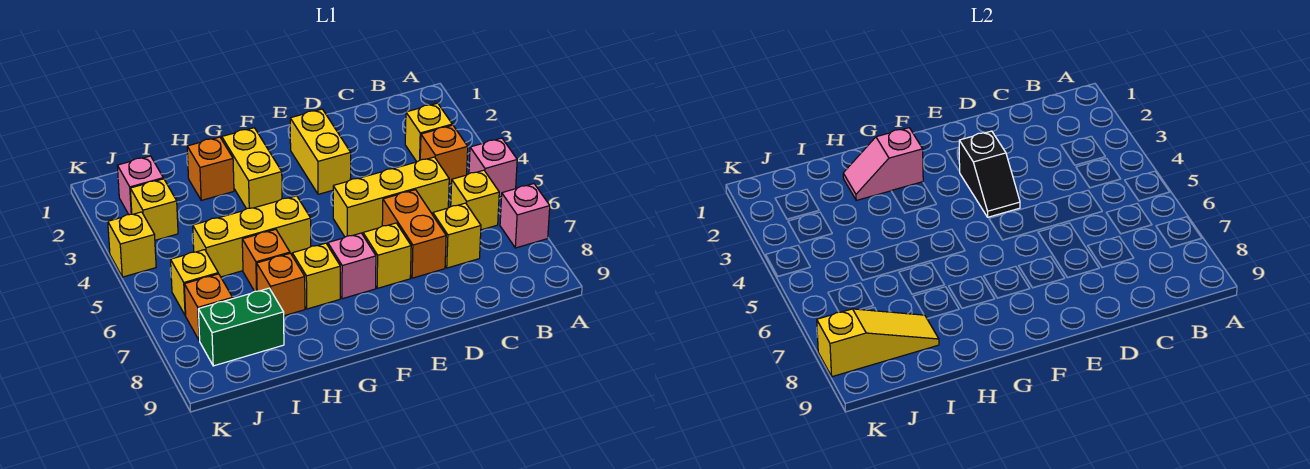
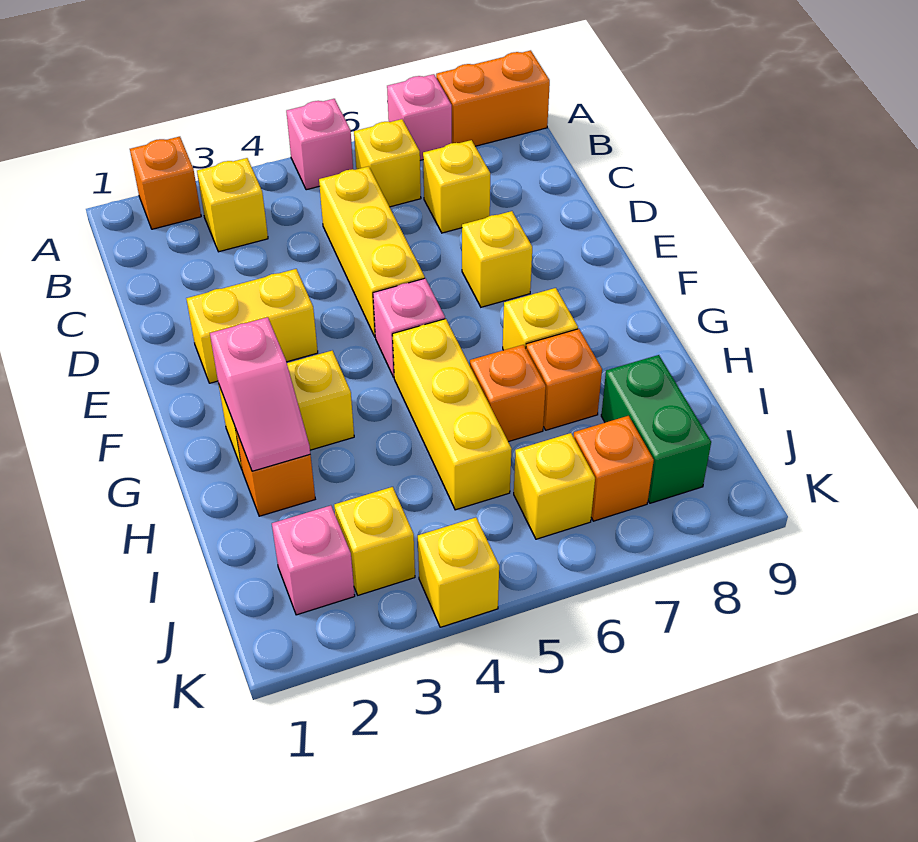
orange 1x1 brick [420,125,468,184] -> orange 1x1 brick moved to [130,137,201,229]
orange 1x2 brick [382,190,446,278] -> orange 1x2 brick moved to [436,50,550,146]
black 1x2 slope [959,131,1020,217] -> none
pink 1x1 brick [328,233,376,299] -> pink 1x1 brick moved to [373,278,445,377]
yellow 1x3 slope [817,309,939,377] -> none

